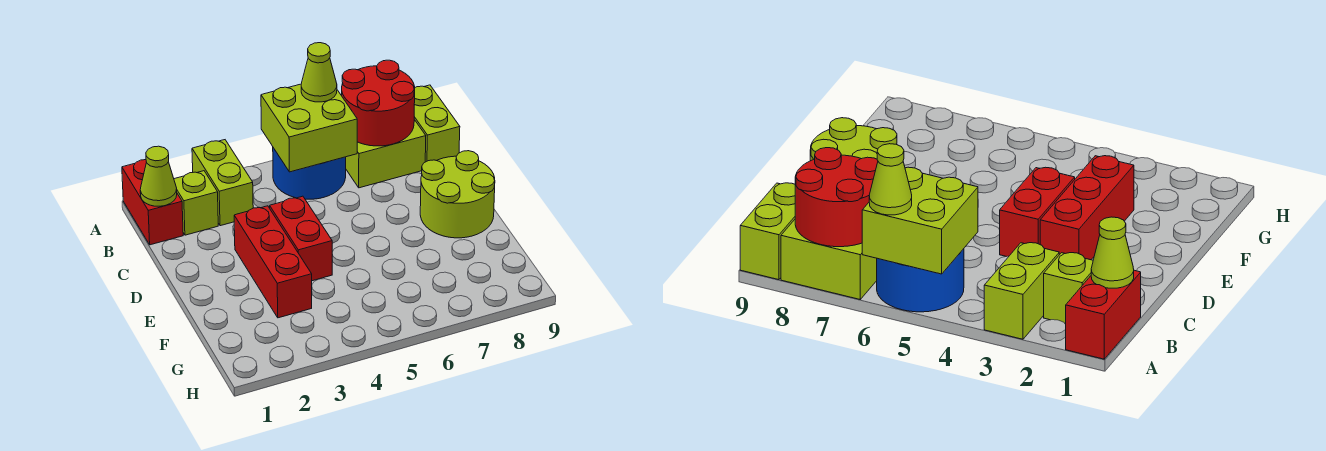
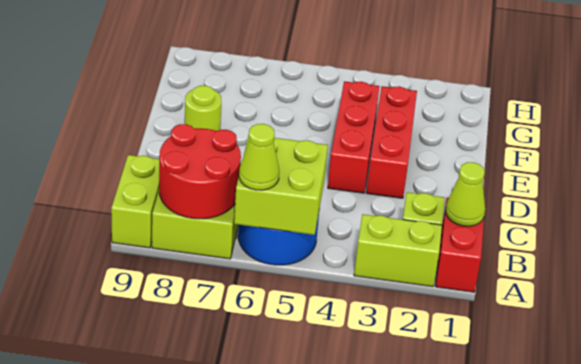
lime 1x2 brick [192,140,253,226] -> lime 1x2 brick turned to [354,214,442,287]
red 1x2 brick [270,196,332,281] -> red 1x3 brick [328,81,380,193]
lime 2x2 round brick [420,151,495,238] -> lime 1x1 round brick [185,86,221,131]

